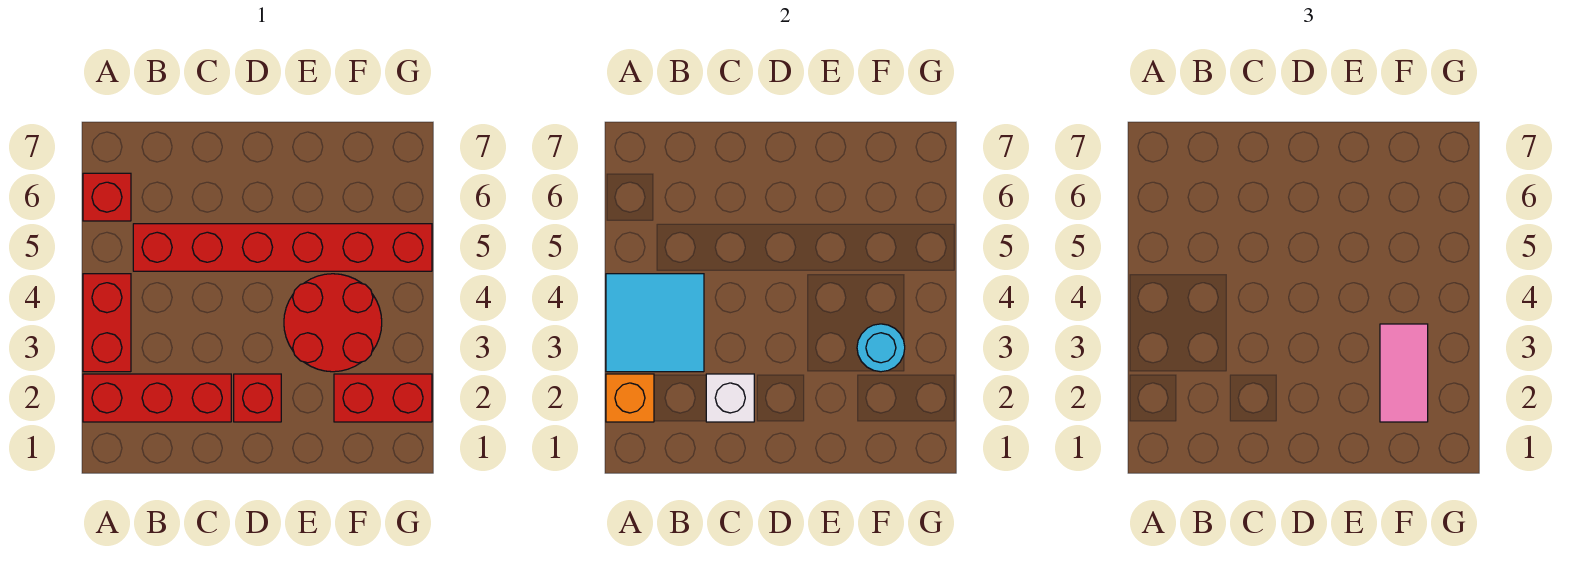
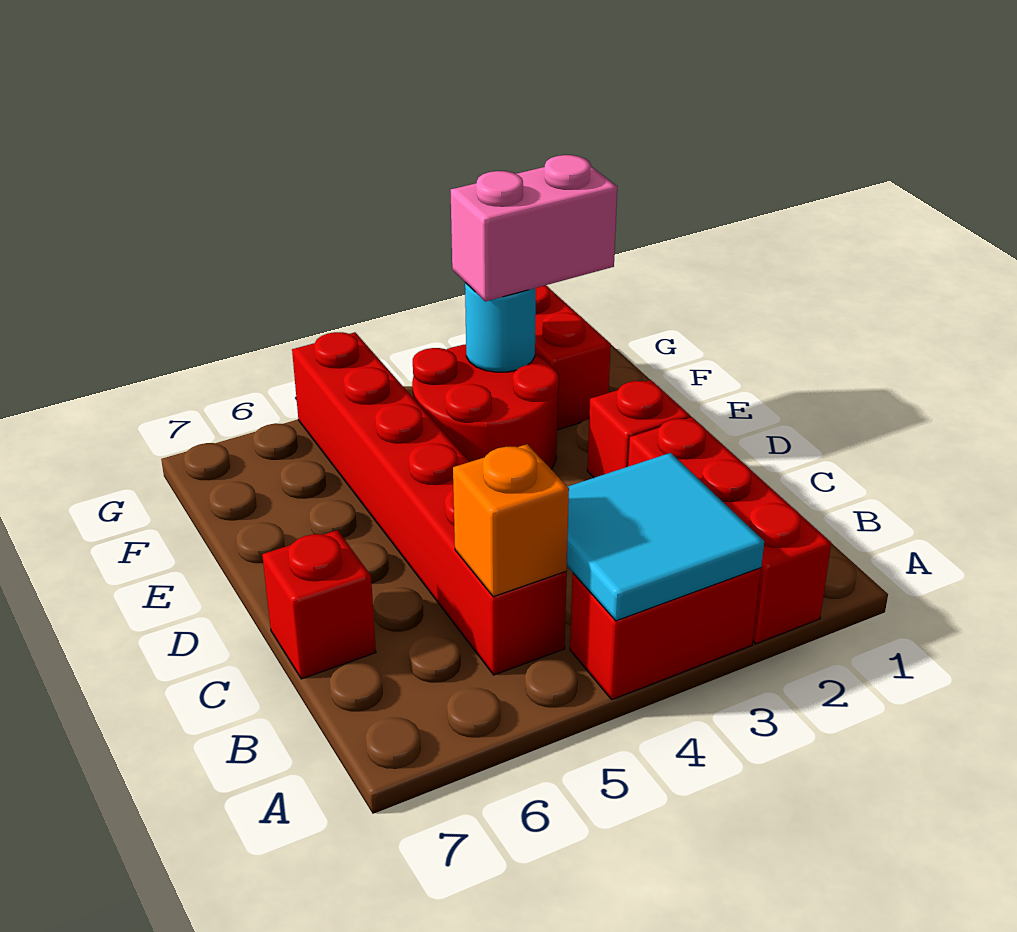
orange 1x1 brick [606,374,654,422] -> orange 1x1 brick moved to [453,444,569,597]
red 1x1 brick [83,173,131,221] -> red 1x1 brick moved to [262,530,376,679]
white 1x1 brick [706,374,754,422] -> none
pink 1x2 tile [1380,324,1428,422] -> pink 1x2 brick [451,155,617,301]

